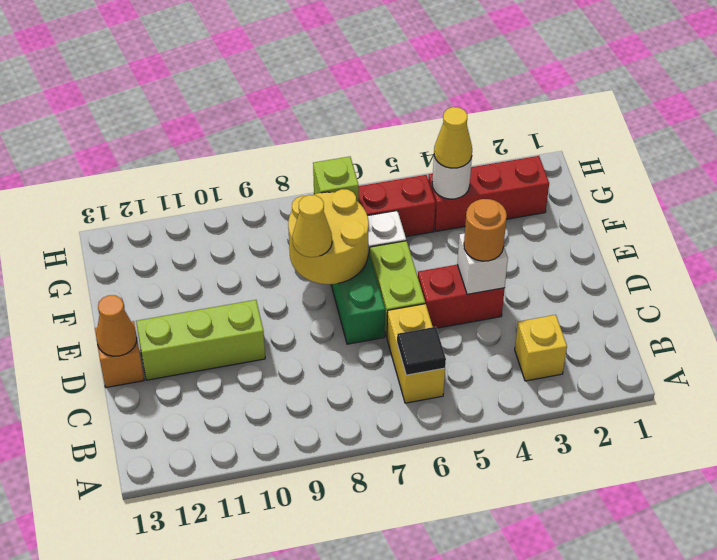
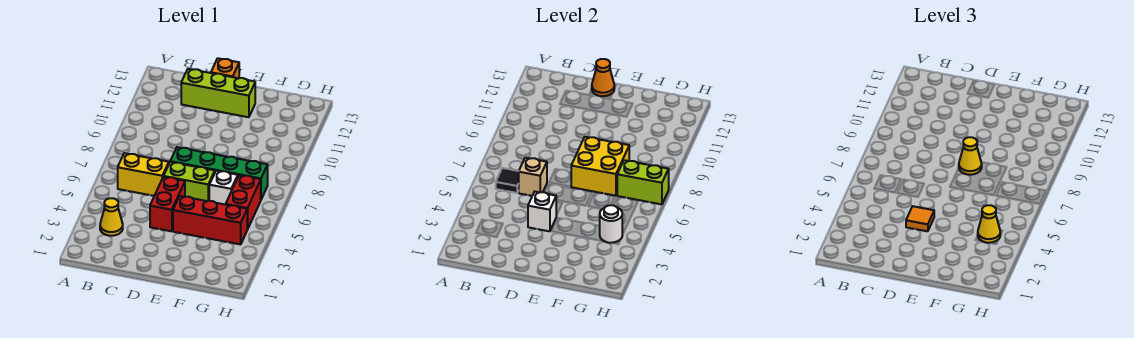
yellow 1x1 brick [515,315,567,381] -> yellow 1x1 cone [100,198,123,236]
none -> tan 1x1 brick [519,158,547,196]
orange 1x1 round brick [464,199,507,261] -> orange 1x1 tile [906,206,934,231]
lime 1x3 brick [136,300,265,380] -> lime 1x3 brick turned to [181,69,255,117]
yellow 2x2 round brick [288,189,369,284] -> yellow 2x2 brick [571,137,629,196]
red 1x3 brick [428,156,549,231] -> red 1x3 brick turned to [173,196,247,244]
lime 1x1 brick [313,157,359,202] -> lime 1x2 brick [617,160,669,204]

